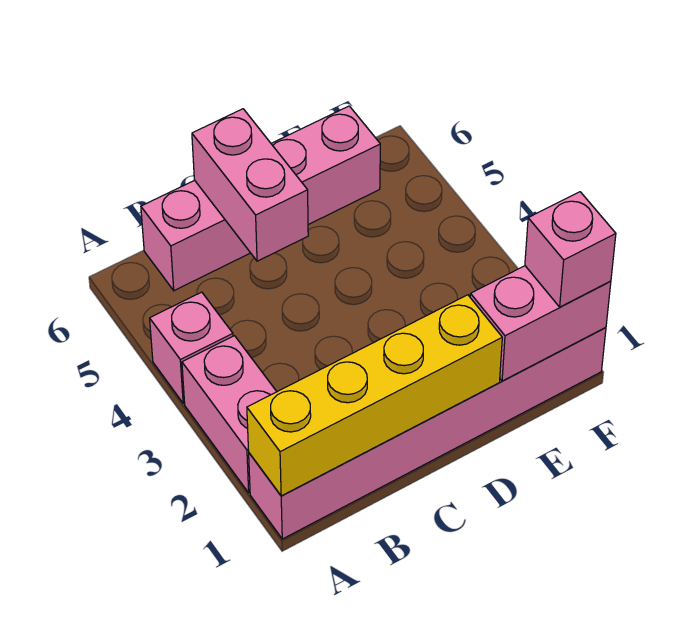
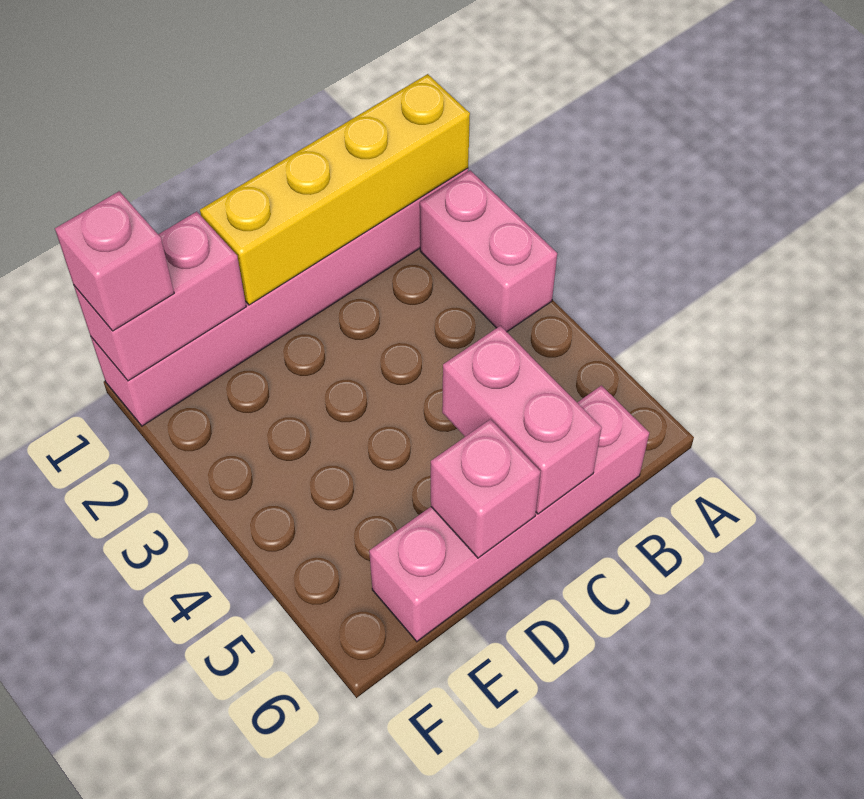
pink 1x1 brick [150,292,233,403] -> pink 1x1 brick moved to [431,419,540,558]

